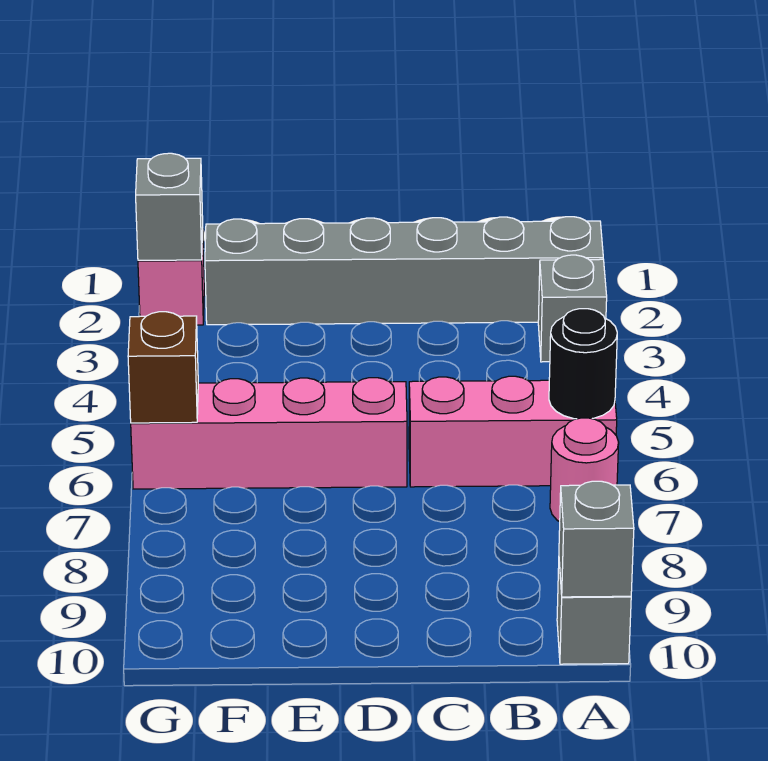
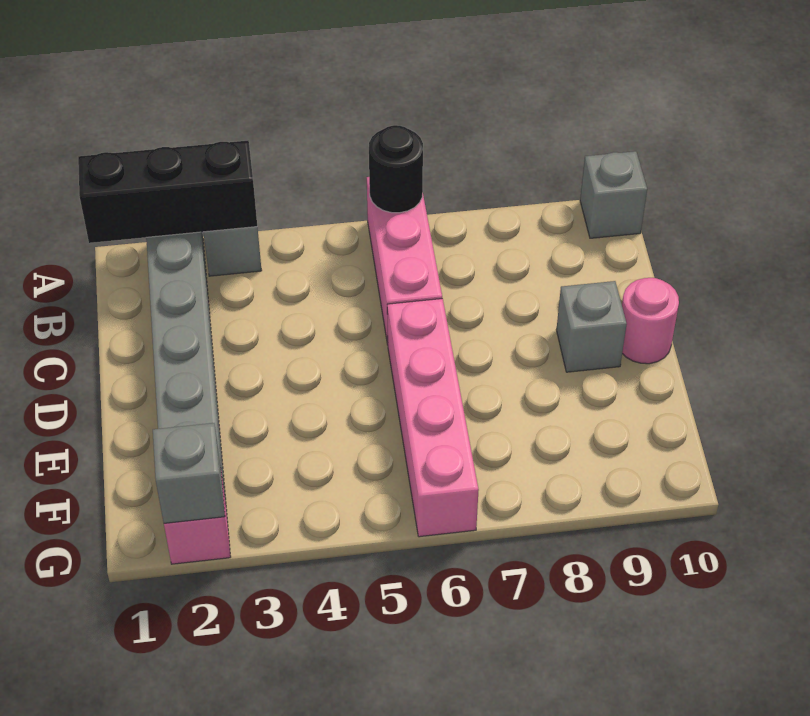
none -> black 1x3 brick [78,141,257,243]
pink 1x1 round brick [550,418,619,522] -> pink 1x1 round brick moved to [622,278,679,364]
grey 1x1 brick [559,481,634,597] -> grey 1x1 brick moved to [556,281,627,372]
brown 1x1 brick [128,312,198,423] -> none

